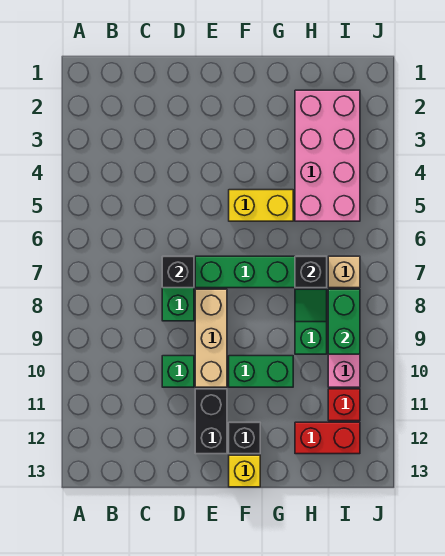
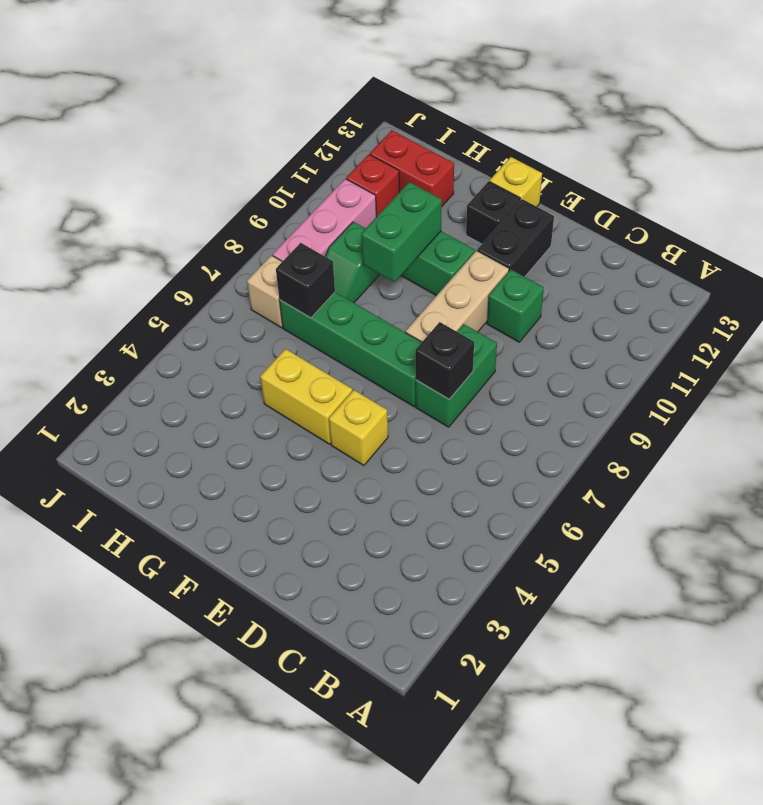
none -> yellow 1x1 brick [329,390,388,465]
pink 2x4 brick [295,90,360,221] -> none
green 1x2 brick [328,289,360,354] -> green 1x2 brick moved to [361,182,442,282]

